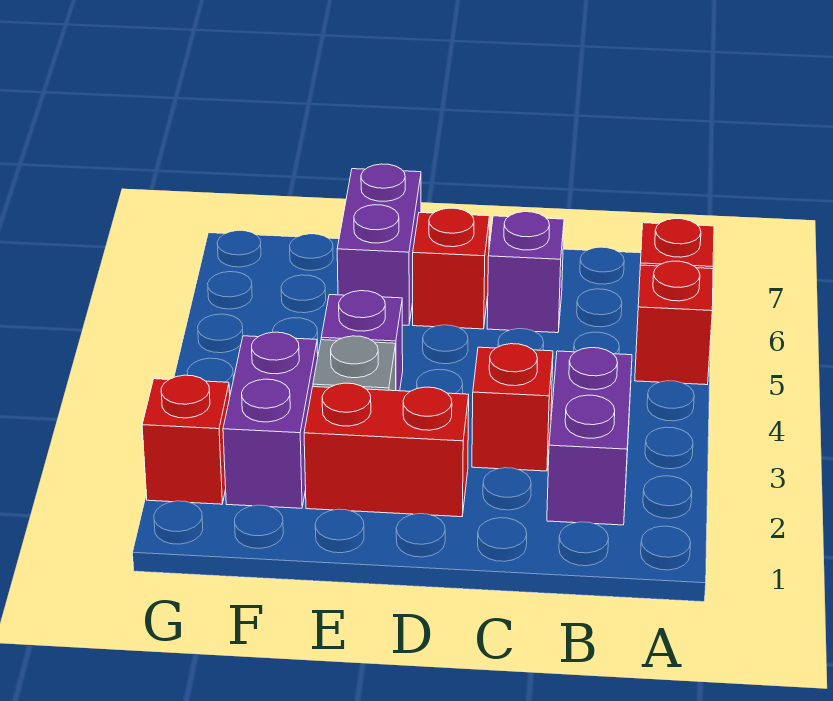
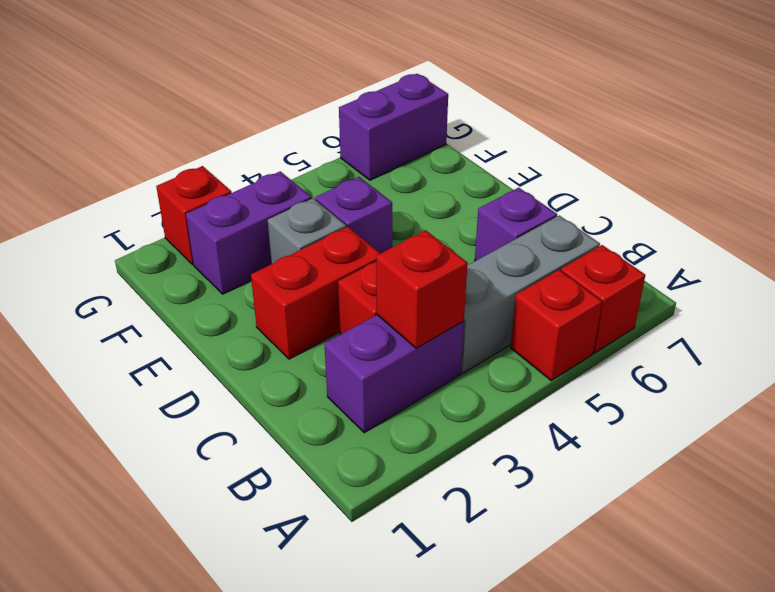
none -> grey 1x3 brick [461,215,600,373]
red 1x2 brick [304,383,469,517] -> red 1x2 brick turned to [251,227,380,359]
red 1x1 brick [413,208,489,329] -> red 1x1 brick moved to [376,230,468,348]
purple 1x2 brick [337,164,421,325] -> purple 1x2 brick moved to [339,74,448,180]

